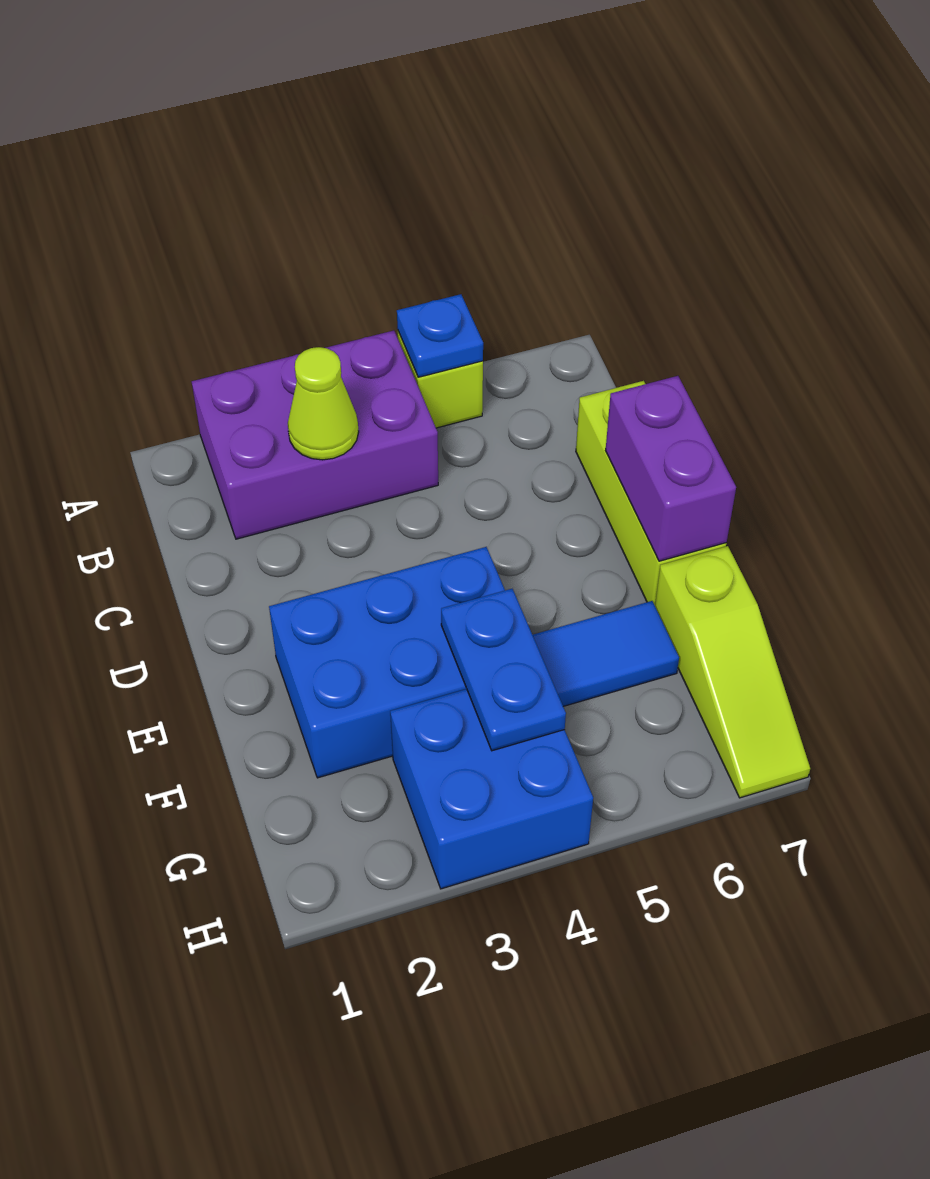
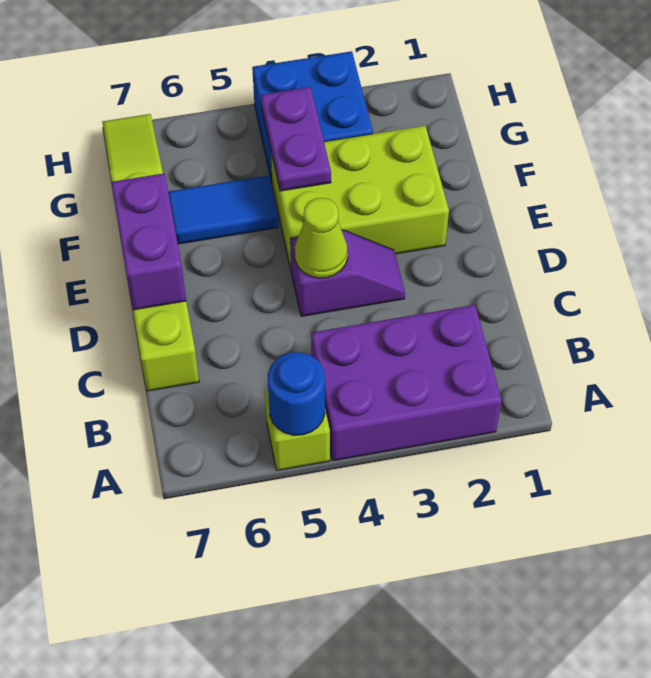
blue 1x1 plate [397,294,483,377] -> blue 1x1 round brick [268,352,325,435]
lime 1x1 cone [288,347,359,460] -> lime 1x1 cone moved to [295,198,348,278]
none -> purple 1x2 slope [290,230,405,316]
blue 2x3 brick [269,547,505,778] -> lime 2x3 brick [271,126,449,269]
blue 1x2 plate [441,589,566,751] -> purple 1x2 plate [261,87,331,191]

